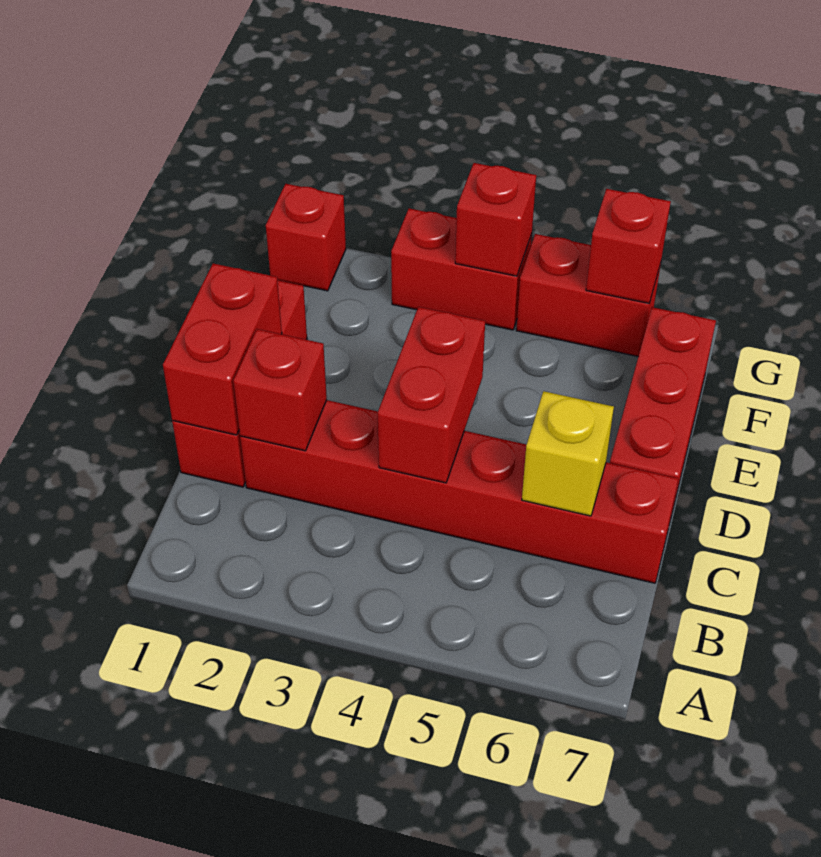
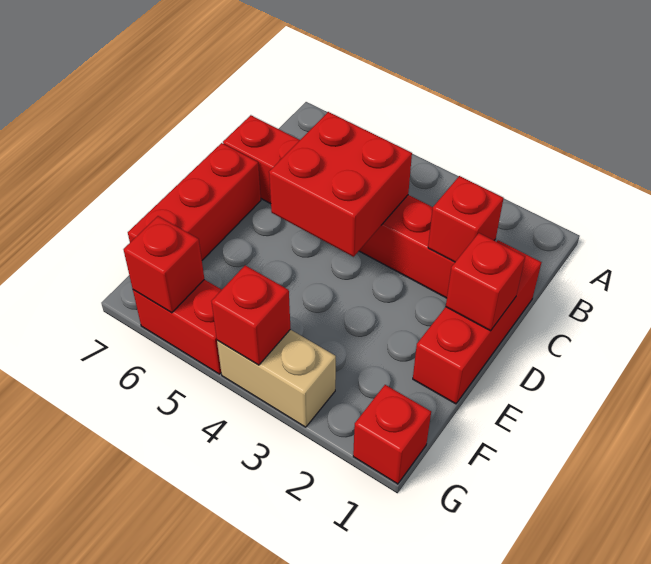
red 1x2 brick [163,263,282,435] -> red 1x1 brick [446,233,525,331]
red 1x2 brick [378,307,485,483] -> red 2x2 brick [269,112,412,257]
yellow 1x1 brick [522,391,614,516] -> none
red 1x2 brick [391,208,532,330] -> tan 1x2 brick [217,330,336,427]

